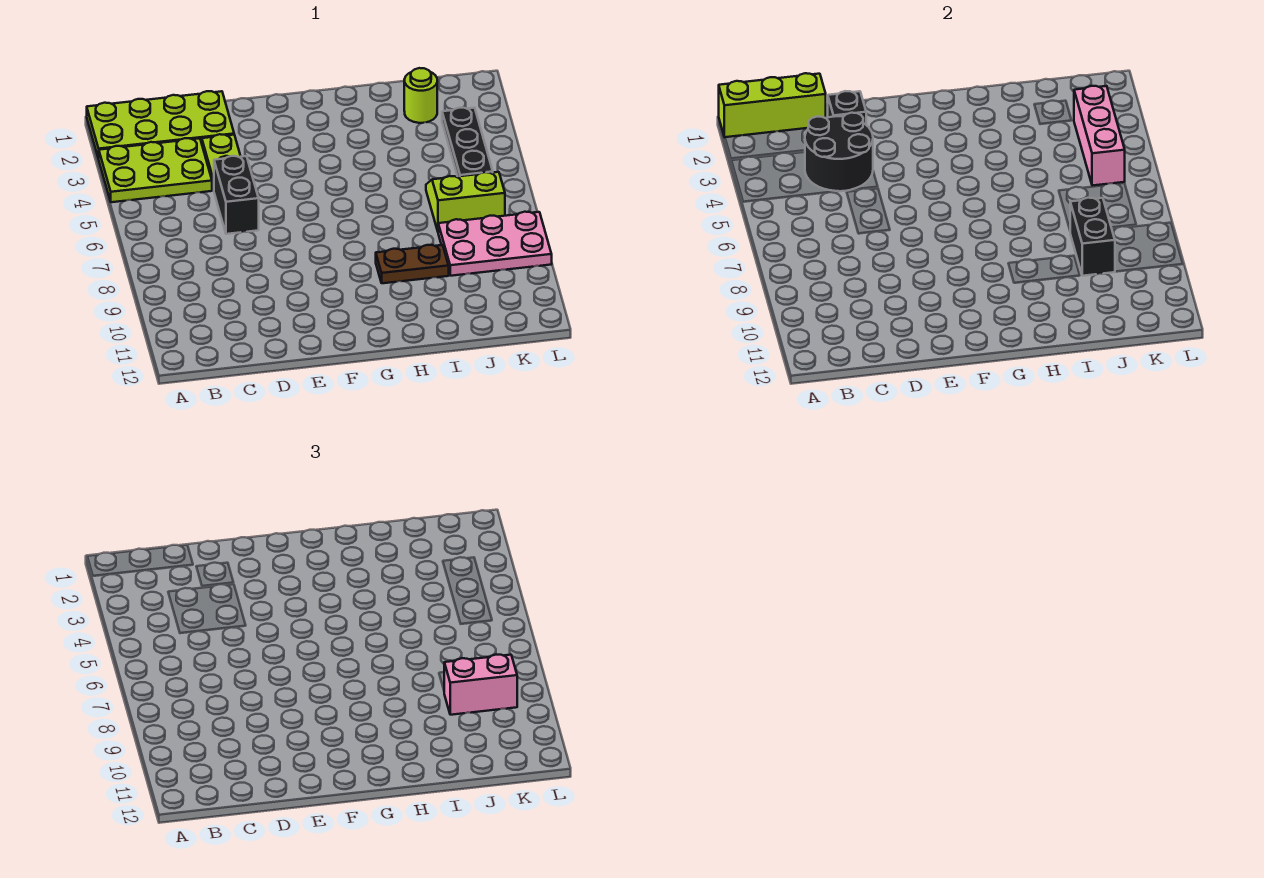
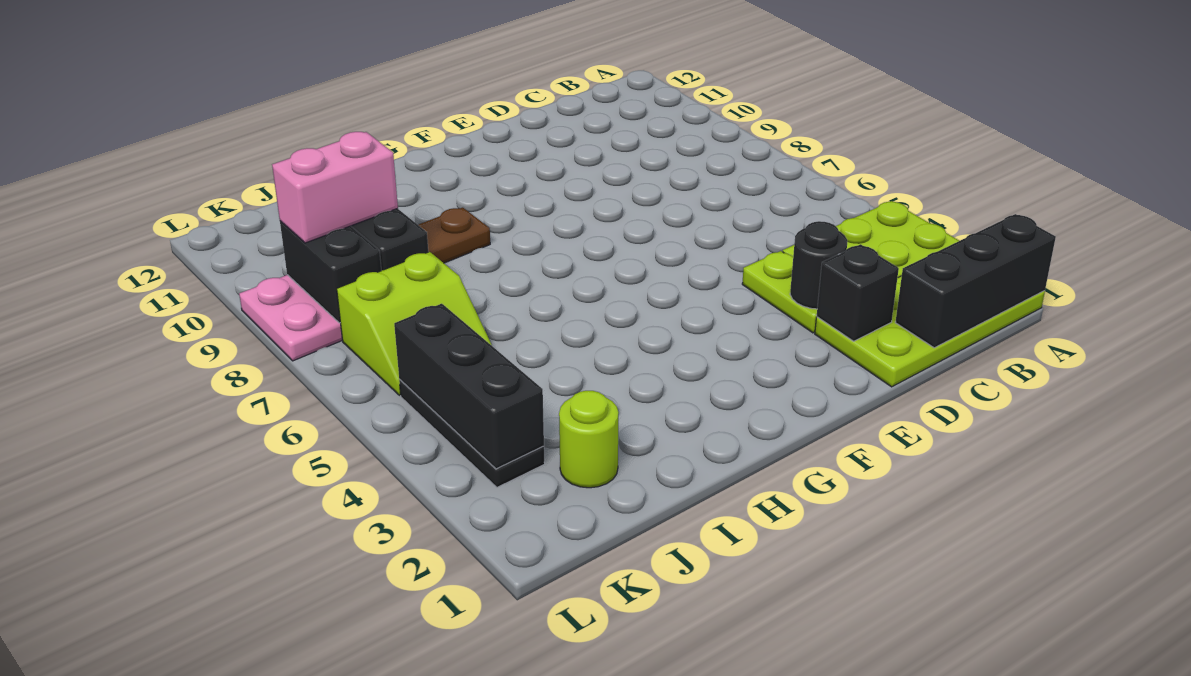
lime 1x3 brick [719,73,826,137] -> black 1x3 brick [895,214,1056,348]
black 2x2 round brick [805,113,873,191] -> black 1x1 round brick [790,221,847,309]
black 1x2 brick [214,156,259,234] -> black 1x2 brick moved to [280,221,381,323]
pink 1x3 brick [1074,86,1125,186] -> black 1x3 brick [394,304,544,469]

